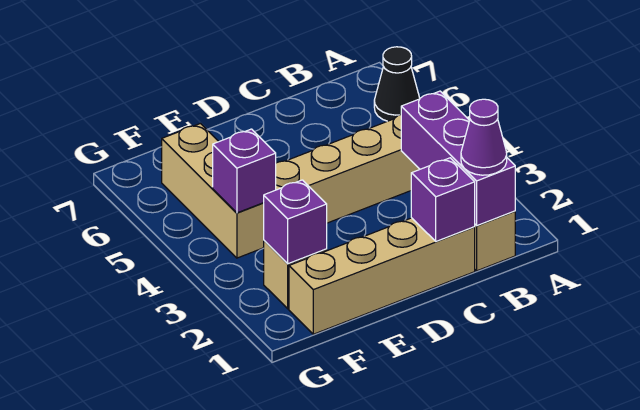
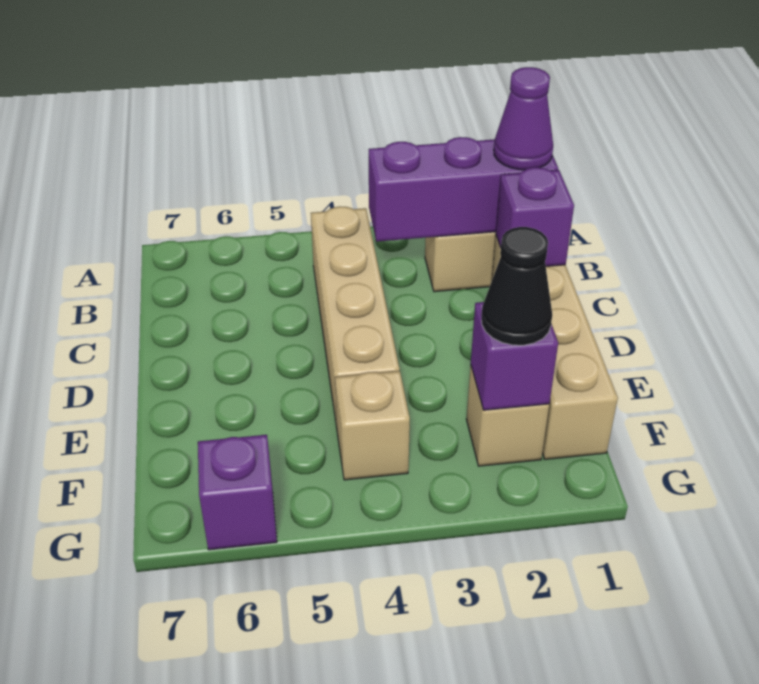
black 1x1 cone [374,47,420,121] -> black 1x1 cone moved to [482,227,552,345]
tan 1x3 brick [162,124,264,258] -> tan 1x1 brick [335,371,410,480]
purple 1x1 brick [213,129,276,213] -> purple 1x1 brick moved to [198,435,277,550]

